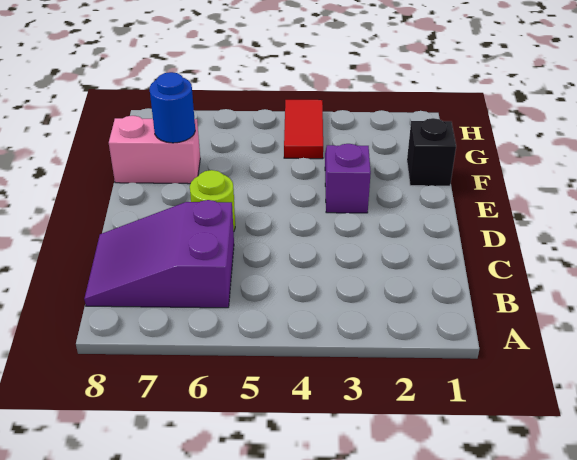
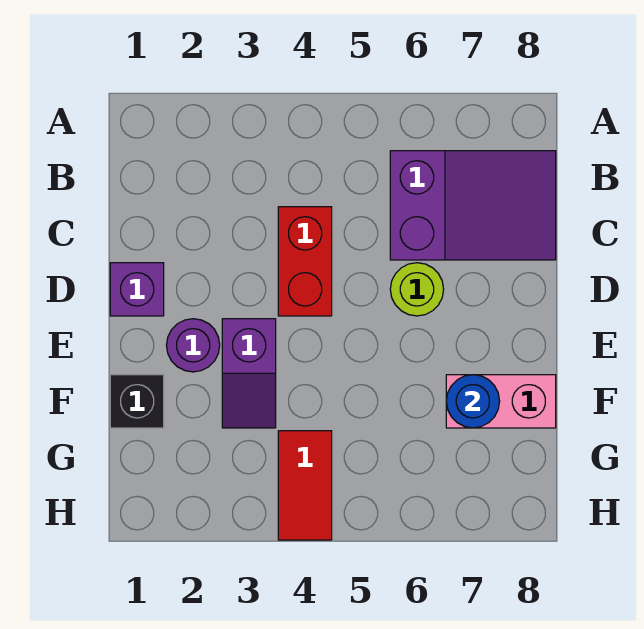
none -> red 1x2 brick [278,207,332,316]
none -> purple 1x1 brick [110,263,164,316]
none -> purple 1x1 round brick [166,319,220,372]

